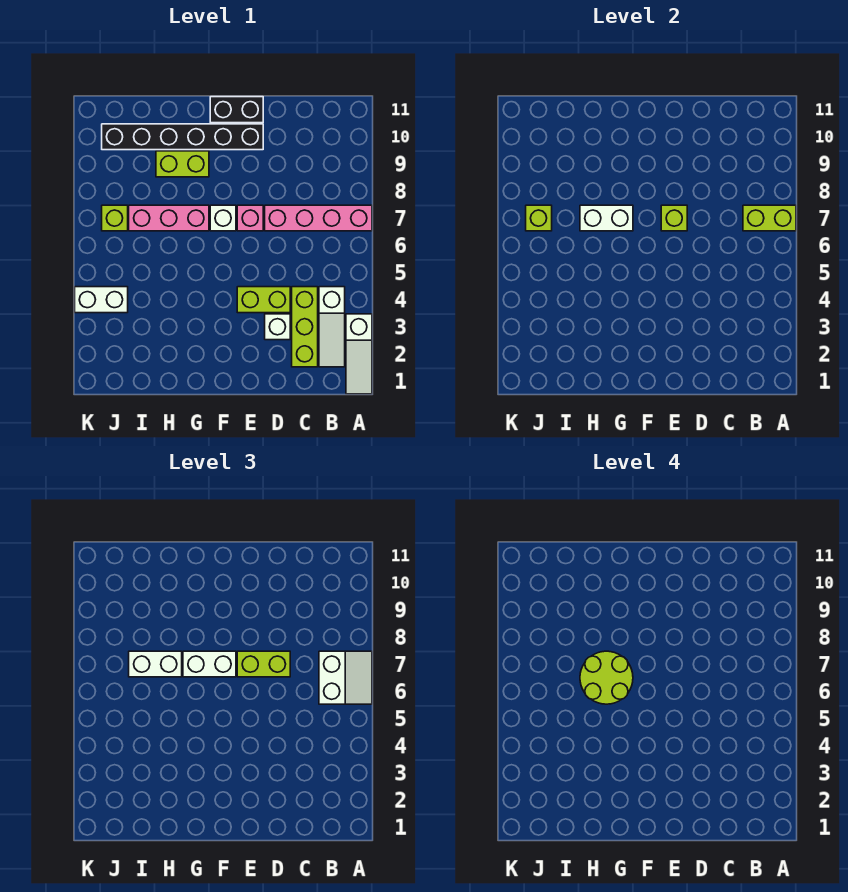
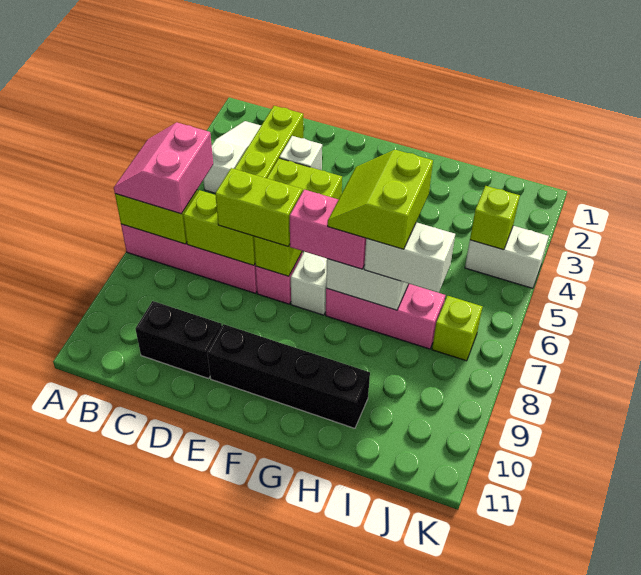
white 1x3 slope [346,314,372,394] -> none
white 2x2 slope [319,651,372,704] -> pink 2x2 slope [114,123,213,214]
black 1x6 brick [102,124,263,150] -> black 1x4 brick [207,324,370,428]
black 1x2 brick [210,97,263,123] -> black 1x2 brick moved to [136,301,222,379]
white 1x2 brick [183,651,236,677] -> pink 1x2 brick [290,190,366,269]
lime 2x2 round brick [580,651,633,704] -> lime 2x2 slope [328,150,433,249]
lime 1x2 brick [156,151,209,177] -> lime 1x2 brick moved to [183,190,255,265]
lime 1x1 brick [526,205,552,231] -> lime 1x1 brick moved to [470,186,520,250]

